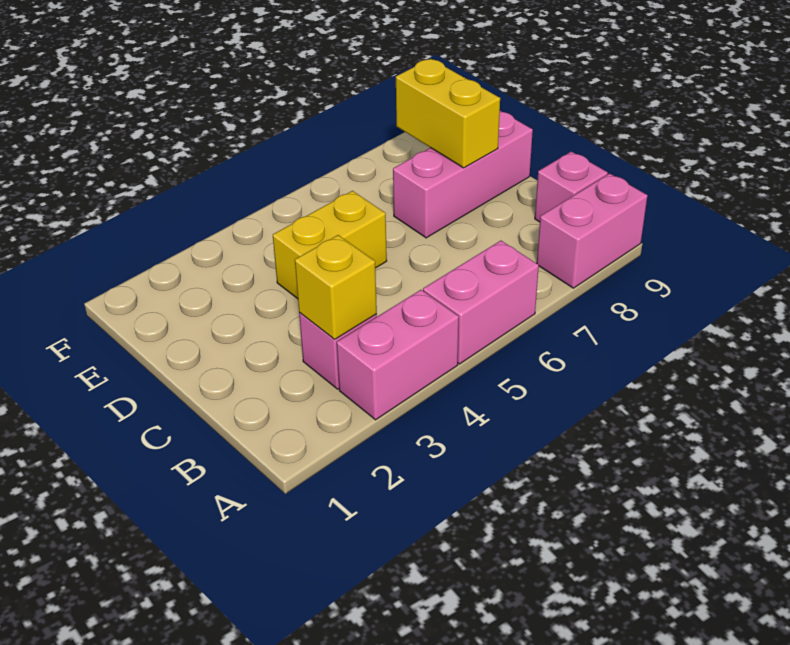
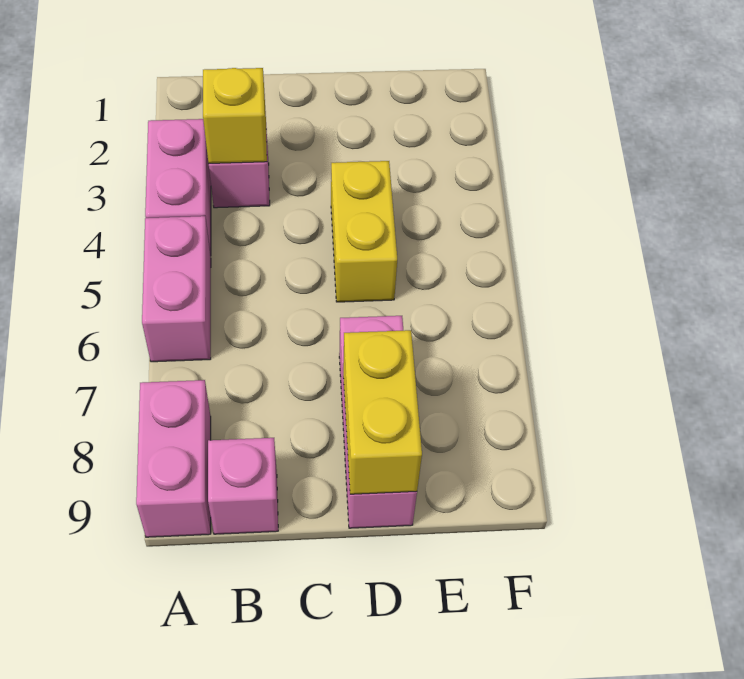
yellow 1x2 brick [396,59,500,168] -> yellow 1x2 brick turned to [343,330,422,494]

